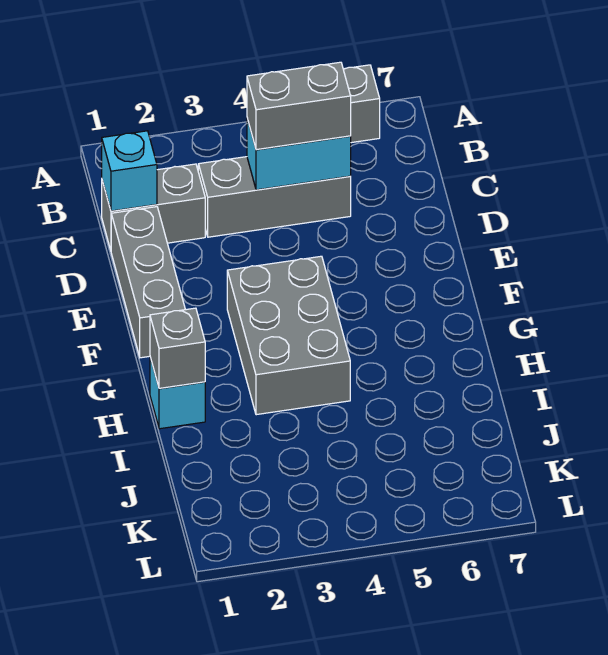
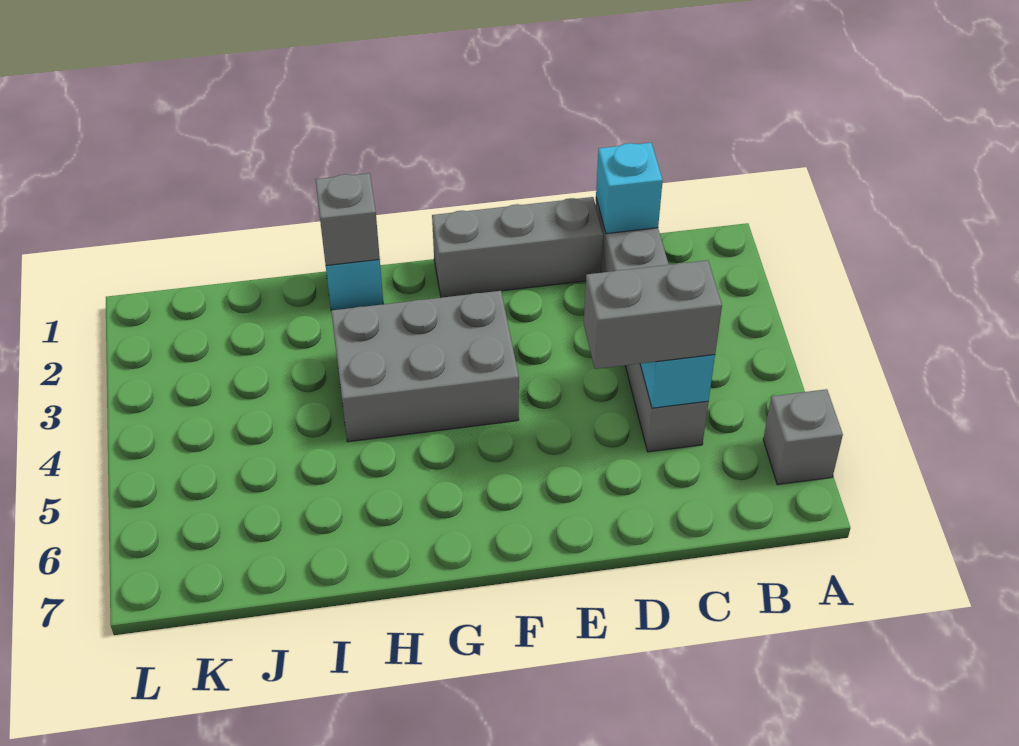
grey 1x2 brick [247,62,351,150] -> grey 1x2 brick turned to [584,260,722,369]

